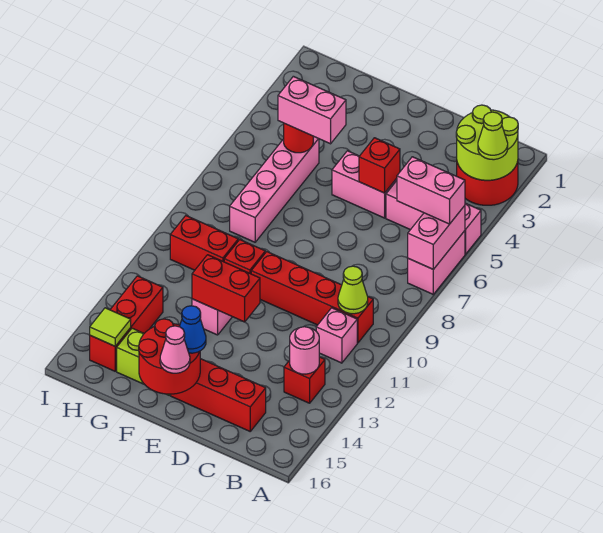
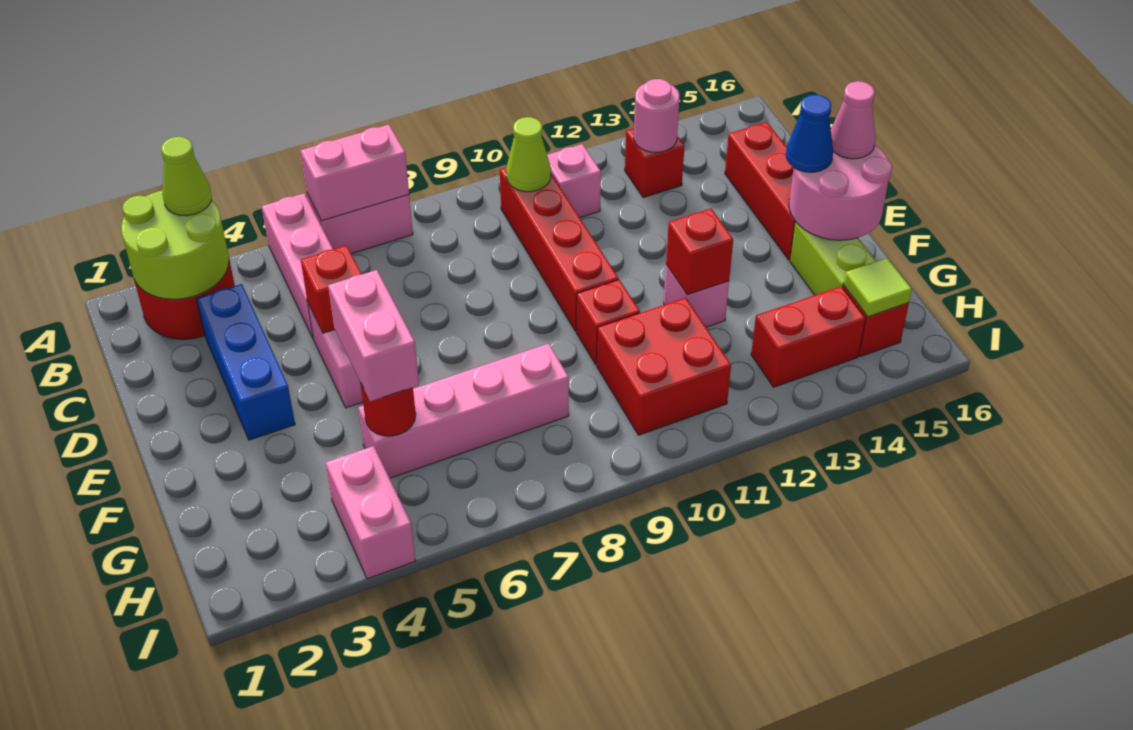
pink 1x2 brick [397,157,465,224] -> pink 1x2 brick moved to [326,446,415,579]
none -> blue 1x3 brick [196,284,295,440]
red 1x2 brick [192,255,260,322] -> red 1x1 brick [666,209,733,295]
red 2x2 round brick [139,319,200,394] -> pink 2x2 round brick [789,145,892,240]
red 1x2 brick [170,216,238,270] -> red 2x2 brick [597,298,731,435]

